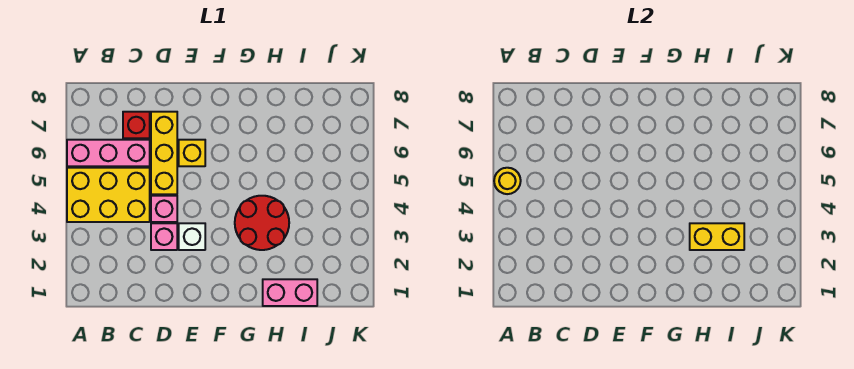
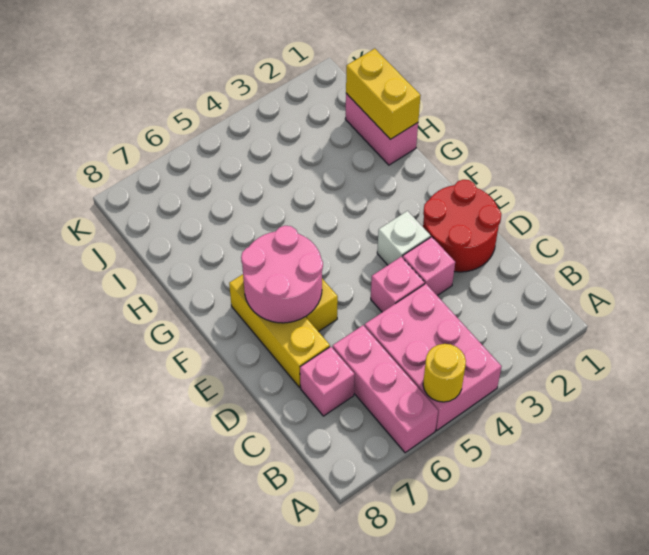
yellow 2x3 brick [67,168,150,222] -> pink 2x3 brick [365,284,502,430]
red 1x1 brick [123,112,150,138] -> pink 1x1 brick [300,347,355,416]
yellow 1x3 brick [151,112,177,194] -> yellow 1x3 brick turned to [229,274,330,387]
none -> pink 2x2 round brick [241,226,323,323]
red 2x2 round brick [235,196,289,250] -> red 2x2 round brick moved to [423,180,501,272]
yellow 1x2 brick [690,223,744,250] -> yellow 1x2 brick moved to [346,49,421,139]

